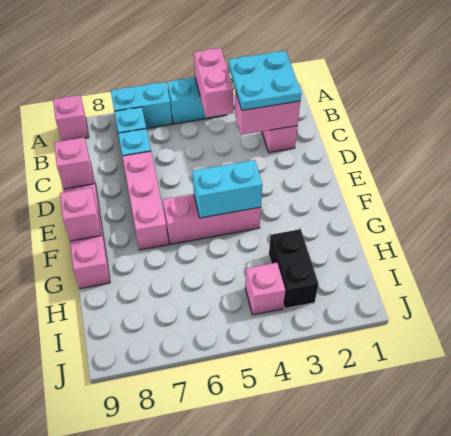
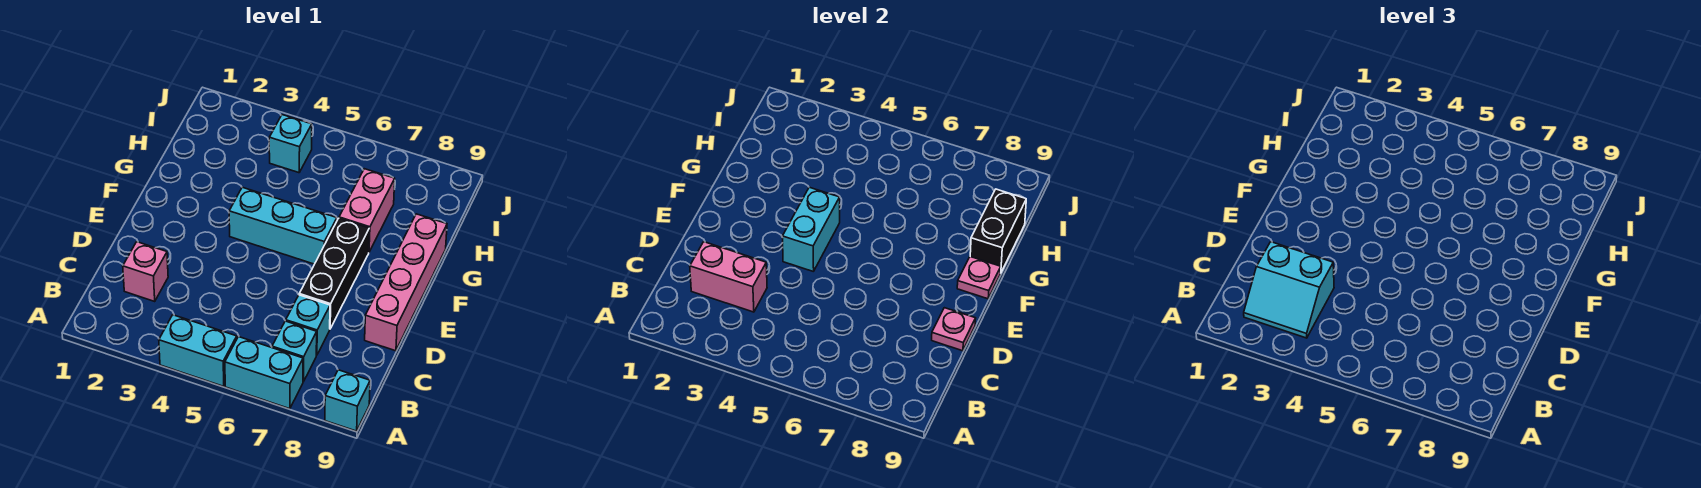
pink 1x2 brick [194,48,233,117] -> pink 1x2 brick moved to [339,169,395,252]
pink 1x1 brick [53,95,89,141] -> cyan 1x1 brick [325,370,370,431]
cyan 2x2 plate [229,51,301,110] -> cyan 2x2 slope [1244,242,1334,338]
pink 1x3 brick [122,151,168,250] -> black 1x3 brick [299,218,369,328]
pink 1x1 brick [54,138,94,189] -> pink 1x1 plate [932,308,976,351]
pink 1x3 brick [163,194,261,244] -> cyan 1x3 brick [229,187,337,264]
cyan 1x2 brick [193,160,263,218] -> cyan 1x2 brick turned to [782,187,840,272]
pink 1x1 brick [60,188,101,241] -> pink 1x1 plate [957,257,1001,299]
black 1x2 brick [269,229,319,309] -> black 1x2 brick moved to [970,189,1026,273]
pink 1x1 brick [245,263,285,315] -> cyan 1x1 brick [269,115,312,173]

